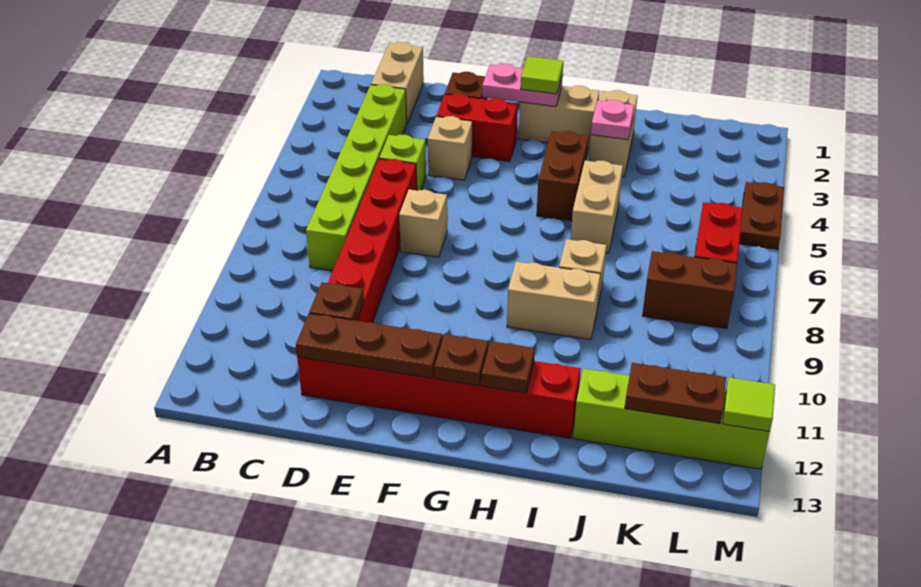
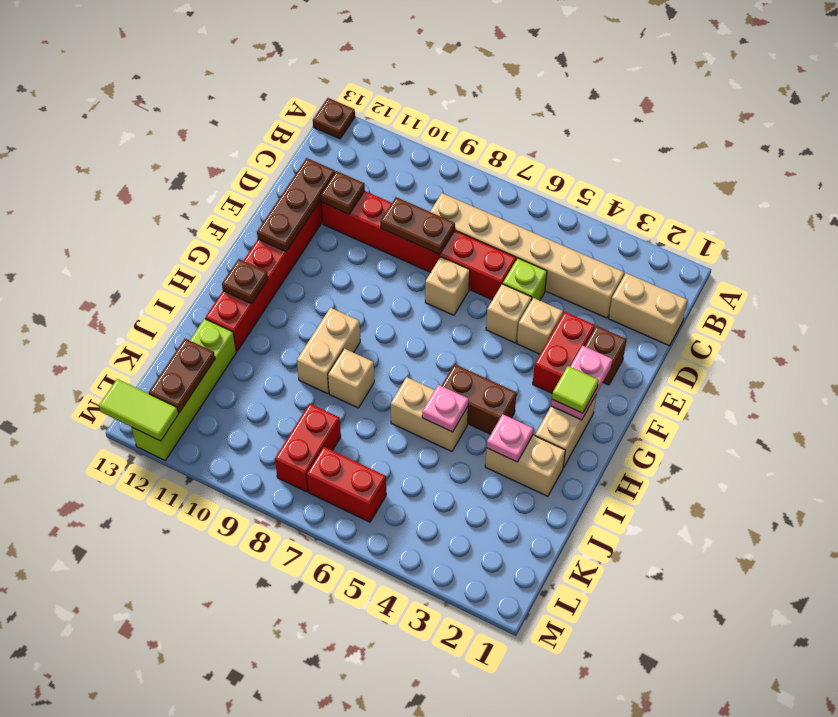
lime 1x6 brick [306,84,407,271] -> tan 1x6 brick [430,193,624,318]
none -> tan 1x1 brick [486,284,532,343]
brown 1x1 plate [434,334,488,386] -> brown 1x1 plate moved to [313,98,355,139]
none -> pink 1x1 plate [422,385,469,432]
brown 1x2 brick [642,251,737,329] -> red 1x2 brick [275,403,341,492]
brown 1x2 plate [739,182,784,249] -> brown 1x2 plate moved to [380,197,455,254]
lime 1x1 tile [723,378,775,431] -> lime 1x2 tile [99,379,178,441]

